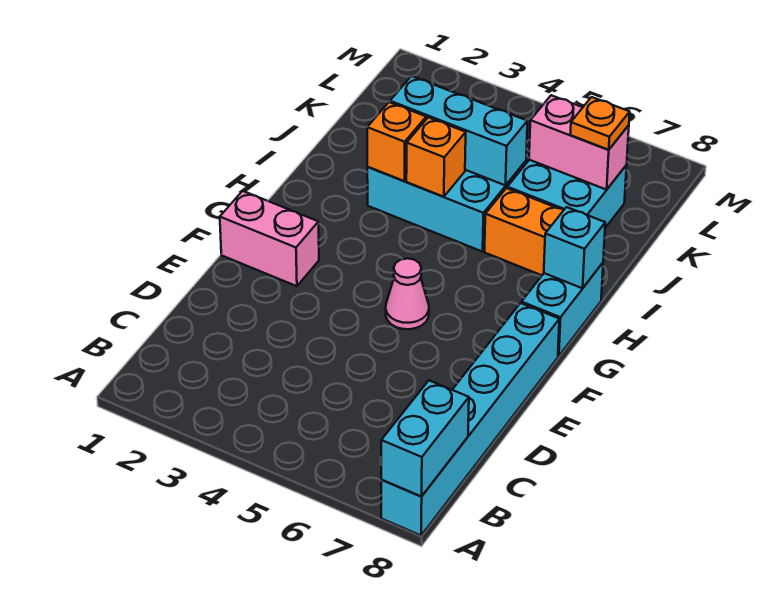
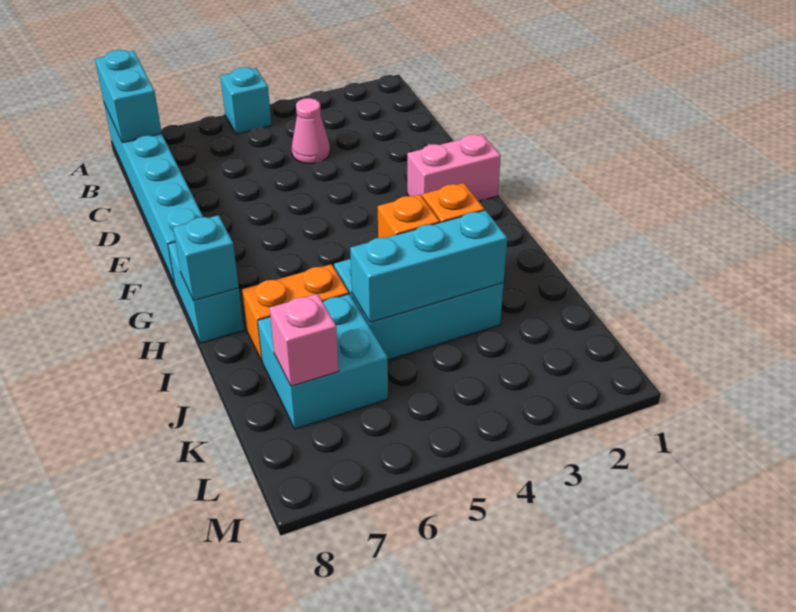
none -> cyan 1x1 brick [220,67,271,134]
pink 1x1 cone [386,258,429,329] -> pink 1x1 cone moved to [292,98,330,164]
pink 1x2 brick [529,95,629,190] -> pink 1x1 brick [269,294,339,386]
orange 1x1 plate [570,97,630,150] -> none

